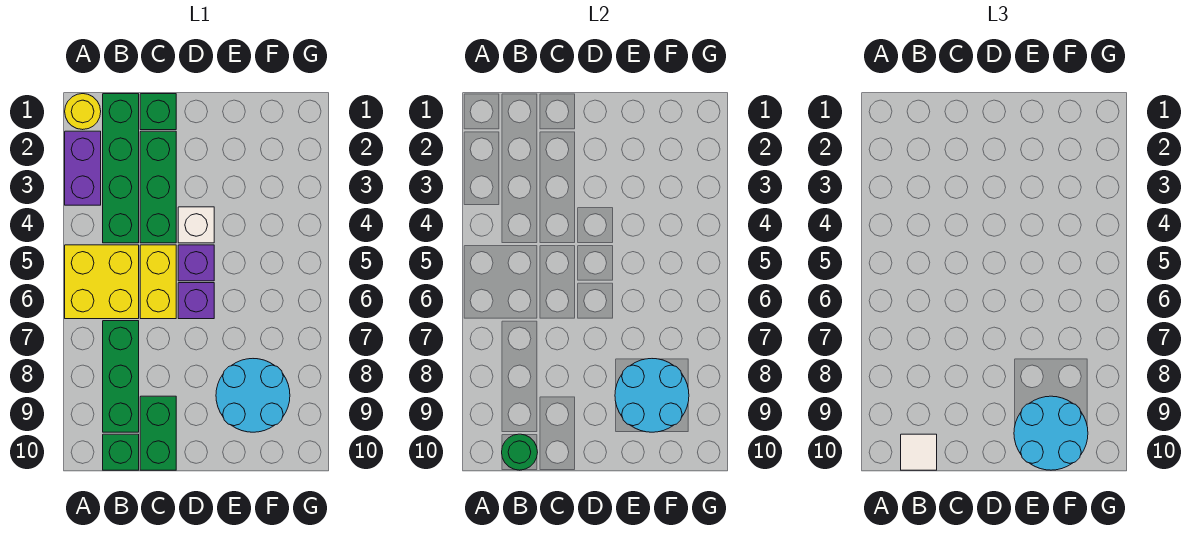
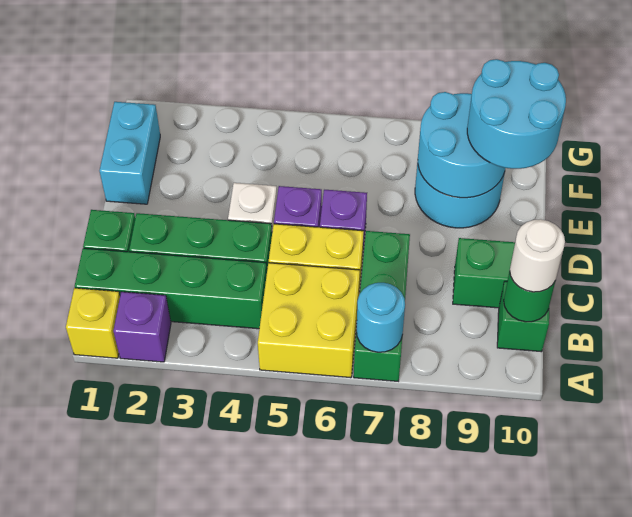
yellow 1x1 round brick [65,94,101,130] -> yellow 1x1 brick [66,288,120,358]
purple 1x2 brick [65,131,101,205] -> purple 1x1 brick [113,292,171,362]
none -> cyan 1x1 round brick [357,283,405,352]
green 1x3 brick [103,321,139,432] -> green 1x3 brick turned to [354,231,410,381]
white 1x1 tile [901,434,937,470] -> white 1x1 round brick [510,219,565,292]
none -> cyan 1x2 brick [100,102,160,204]

